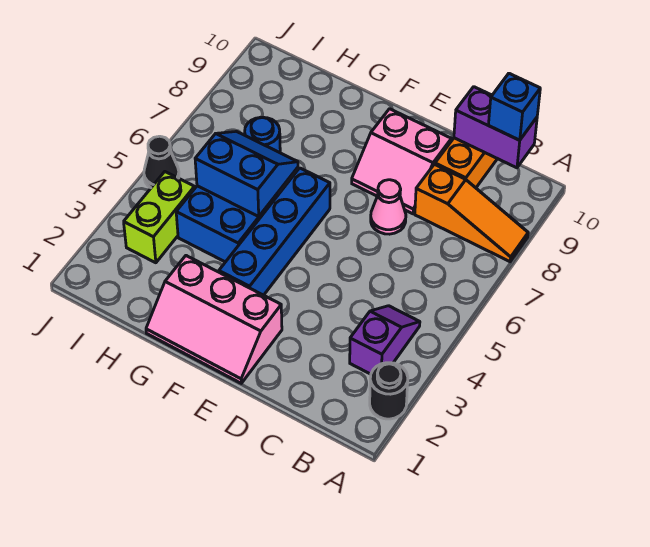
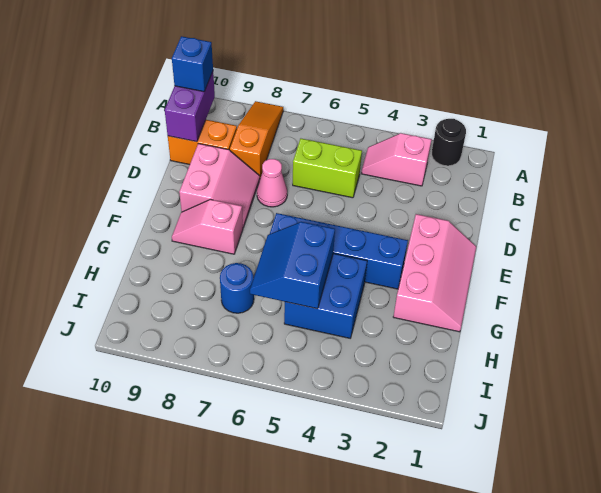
purple 1x2 slope [350,306,420,374] -> pink 1x2 slope [361,133,432,186]
none -> pink 1x2 slope [172,199,243,254]
lime 1x2 brick [124,172,195,263] -> lime 1x2 brick moved to [293,139,362,198]
black 1x1 cone [144,136,179,188] -> none

